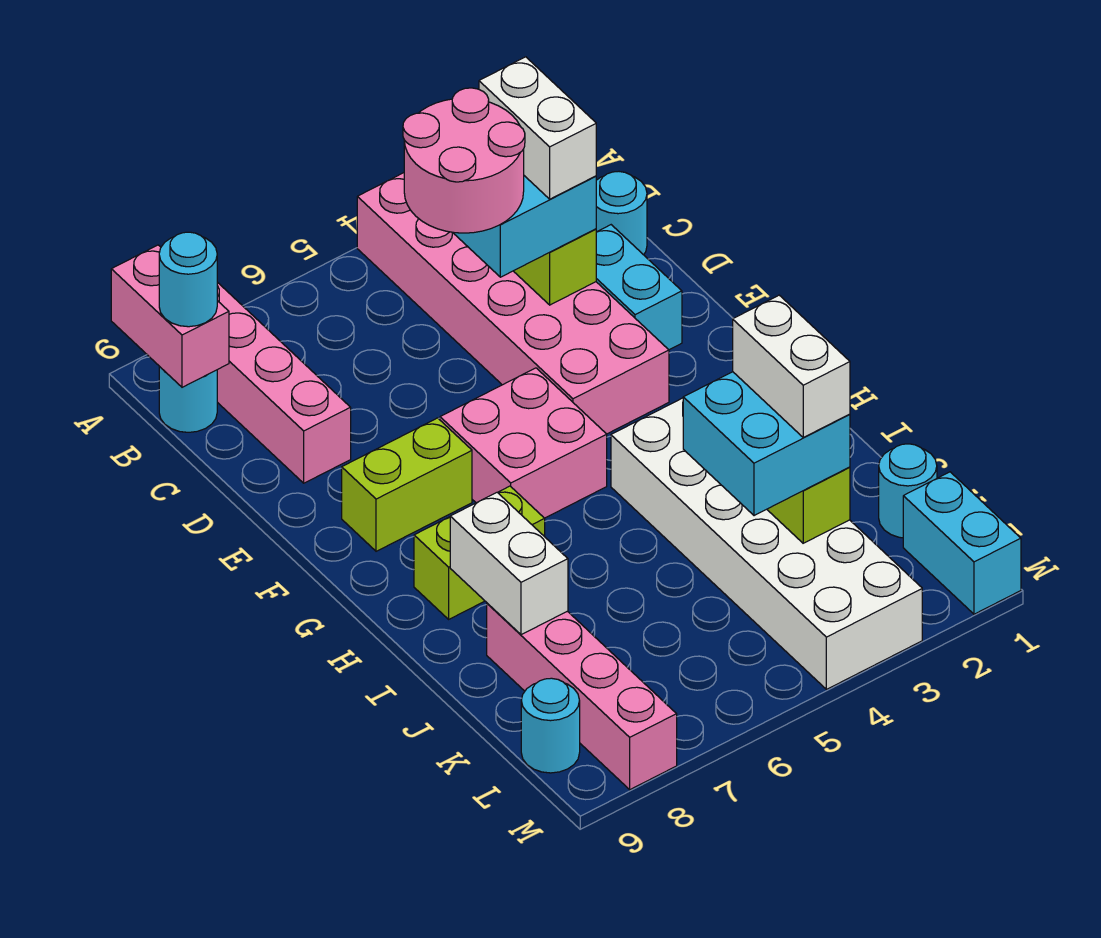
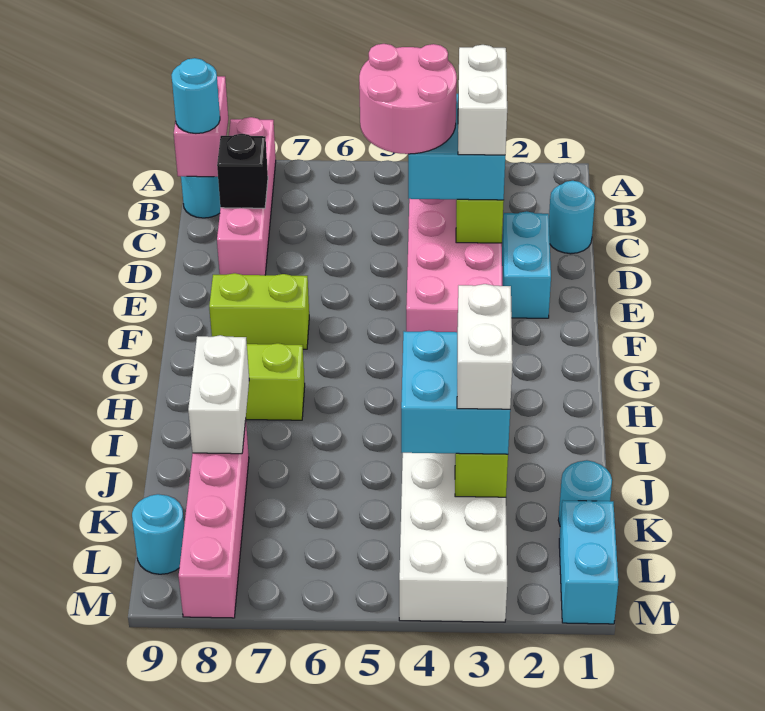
none -> black 1x1 brick [217,134,268,208]
pink 2x2 brick [440,368,607,518] -> none

